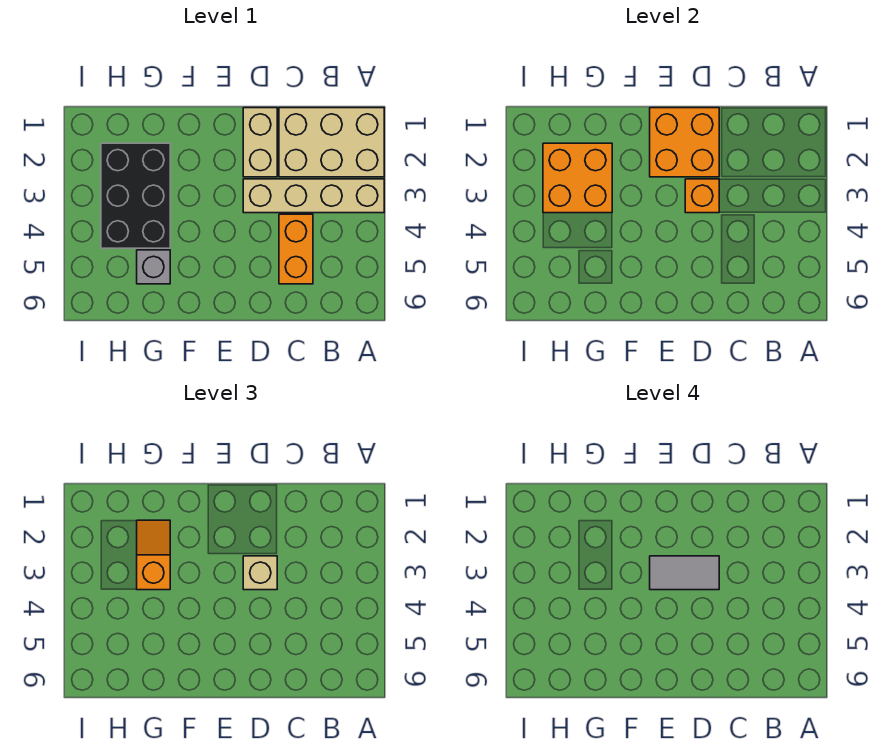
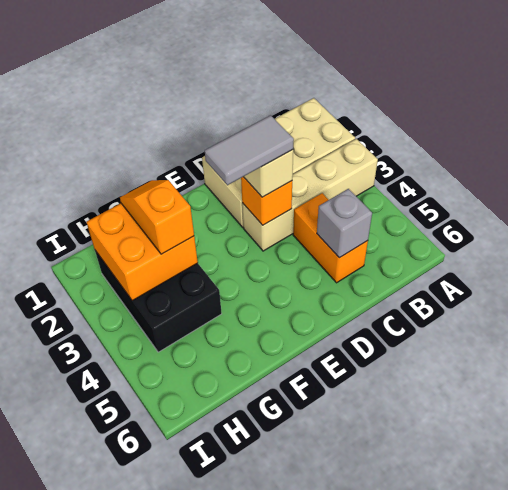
orange 2x2 brick [650,108,719,177] -> none
grey 1x1 brick [137,250,170,284] -> grey 1x1 brick moved to [317,189,372,258]

